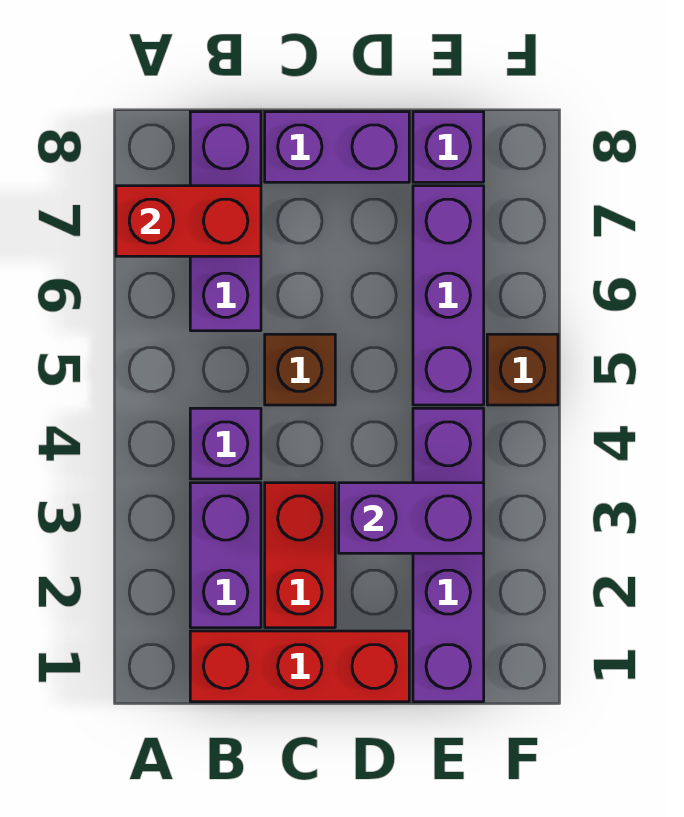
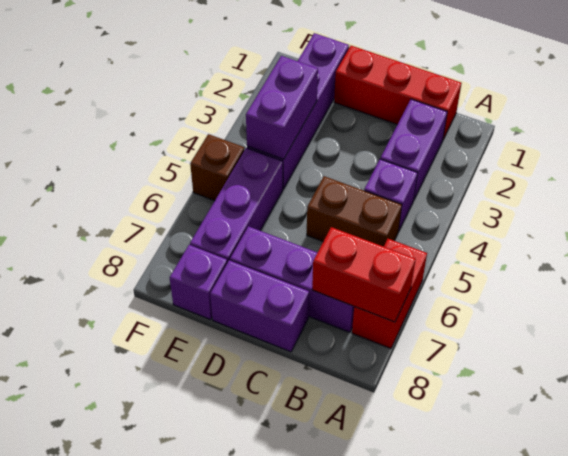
purple 1x3 brick [190,112,261,331] -> purple 1x3 brick turned to [230,226,354,332]
red 1x2 brick [265,483,335,628] -> red 1x2 brick moved to [352,239,427,349]
brown 1x1 brick [265,334,335,405] -> brown 1x2 brick [307,176,402,247]
purple 1x2 brick [339,483,484,553] -> purple 1x2 brick turned to [246,56,318,159]

